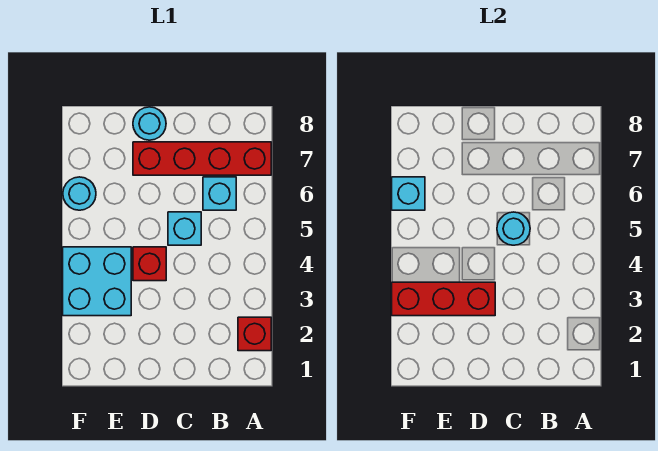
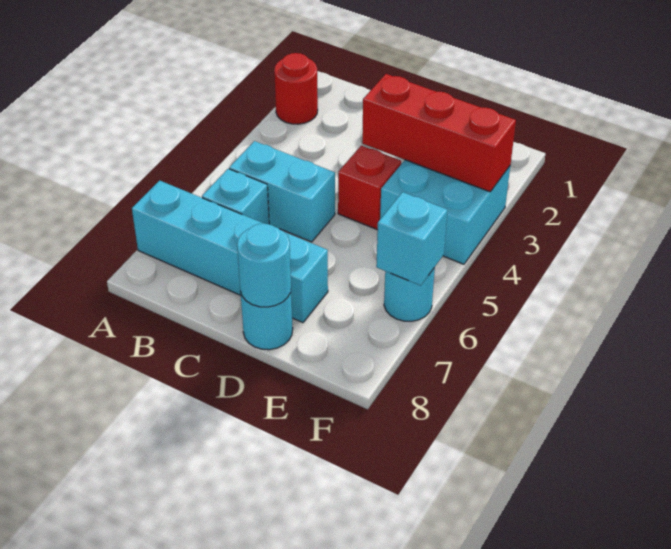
red 1x1 brick [238,317,271,351] -> red 1x1 round brick [274,53,318,124]
red 1x4 brick [133,142,271,175] -> cyan 1x4 brick [132,181,328,323]
cyan 1x1 brick [168,212,201,245] -> cyan 1x2 brick [229,141,335,242]
cyan 1x1 round brick [497,212,530,245] -> cyan 1x1 round brick moved to [237,224,291,307]

